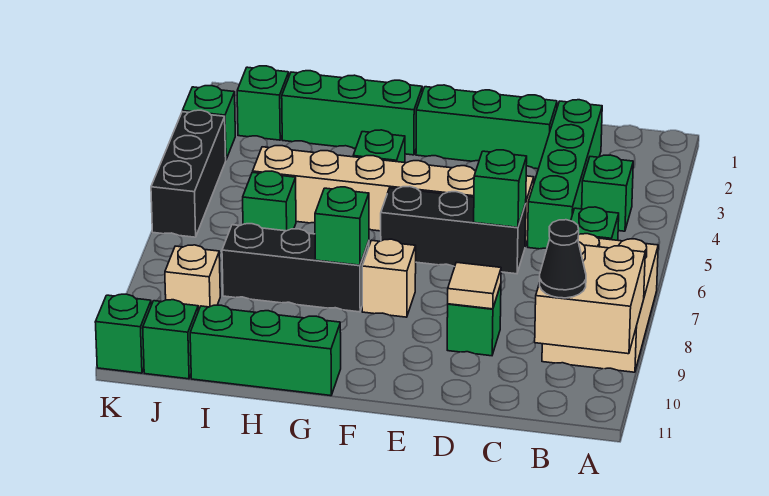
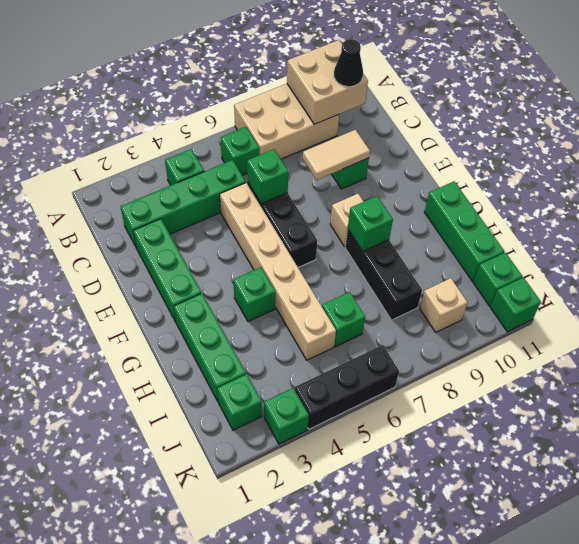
tan 1x1 tile [448,262,501,309] -> tan 1x2 tile [303,130,370,180]

